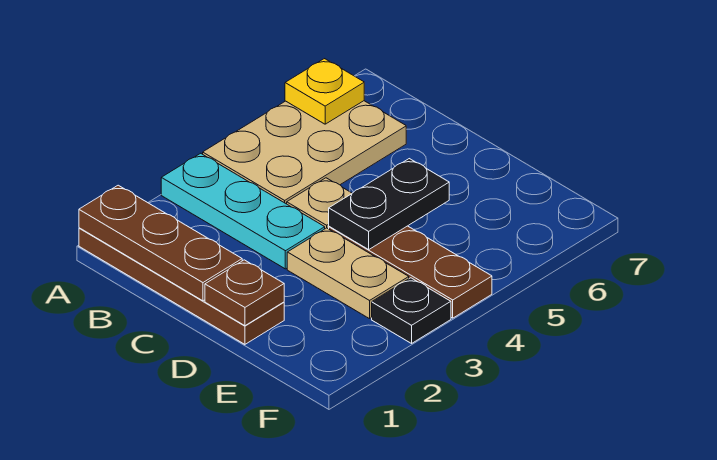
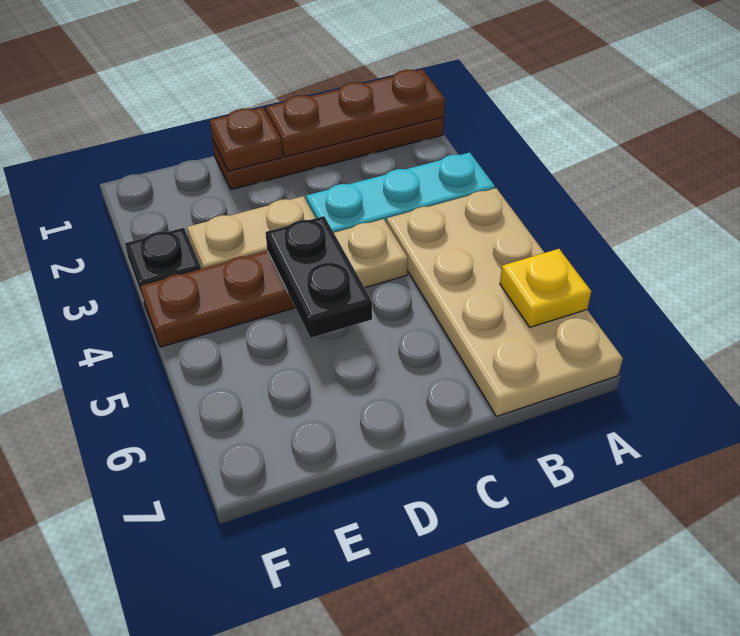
tan 2x3 plate [203,101,406,204] -> tan 2x4 plate [387,188,623,416]

